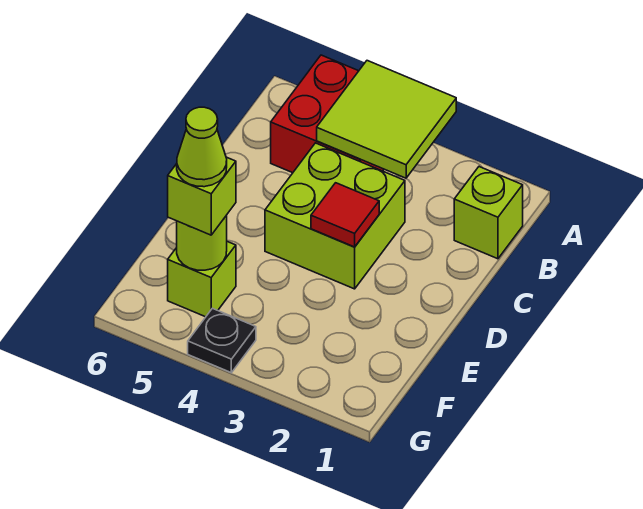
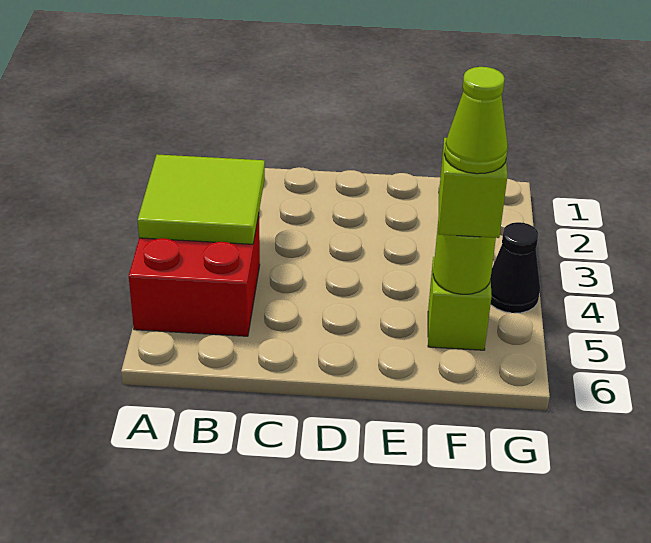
lime 1x1 brick [454,167,523,259] -> none
lime 2x2 brick [265,143,405,289] -> none
red 1x1 tile [311,183,379,247] -> none
black 1x1 plate [188,308,256,373] -> black 1x1 cone [491,222,540,313]

